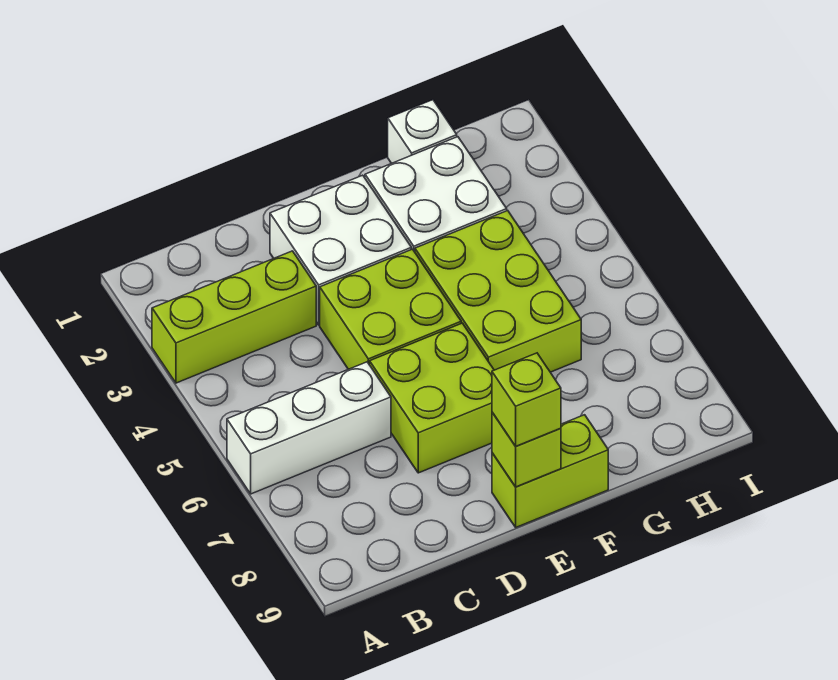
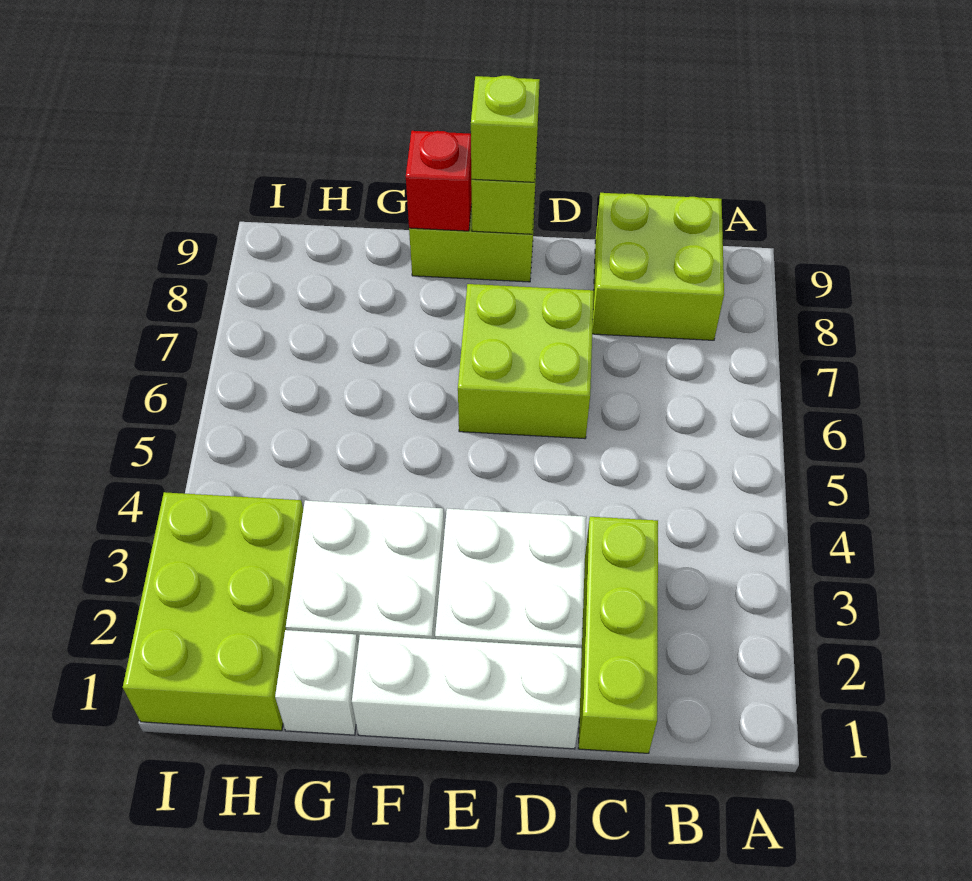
lime 1x3 brick [152,251,316,383] -> lime 1x3 brick turned to [578,517,658,753]
white 1x3 brick [227,362,391,494] -> white 1x3 brick moved to [352,635,582,749]
lime 2x2 brick [320,249,461,369] -> lime 2x2 brick moved to [592,193,724,340]
lime 2x3 brick [415,211,581,372] -> lime 2x3 brick moved to [123,492,303,731]
none -> red 1x1 brick [406,131,472,231]

